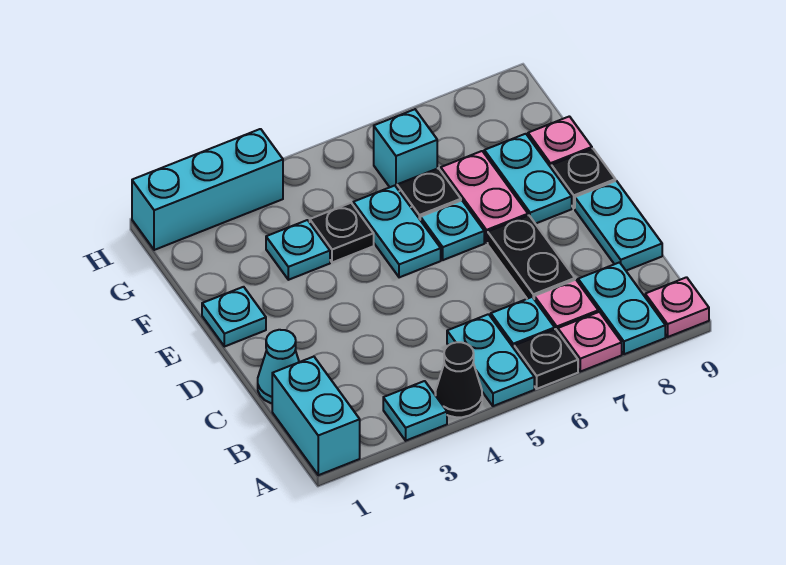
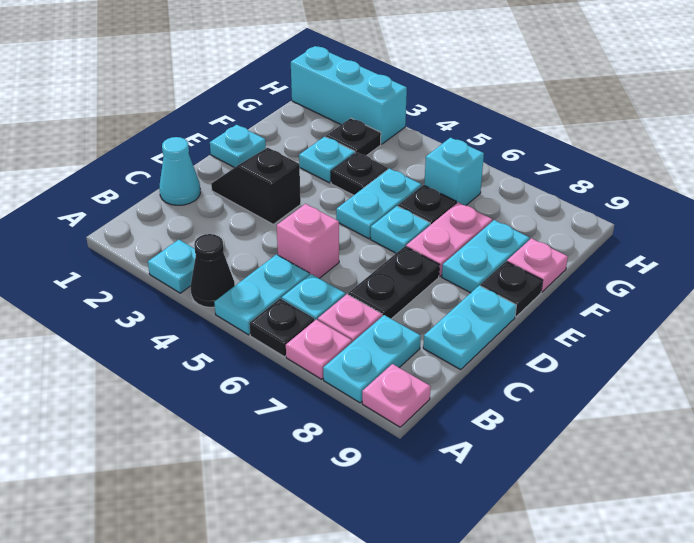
cyan 1x2 brick [272,356,360,475] -> none
none -> pink 1x1 brick [277,204,339,278]
none -> black 1x2 slope [211,148,301,224]
none -> black 1x1 plate [326,118,381,156]

